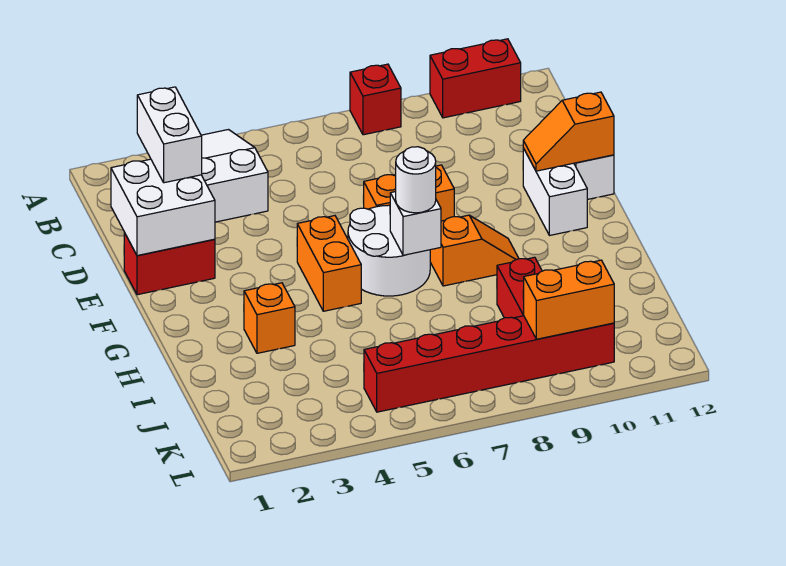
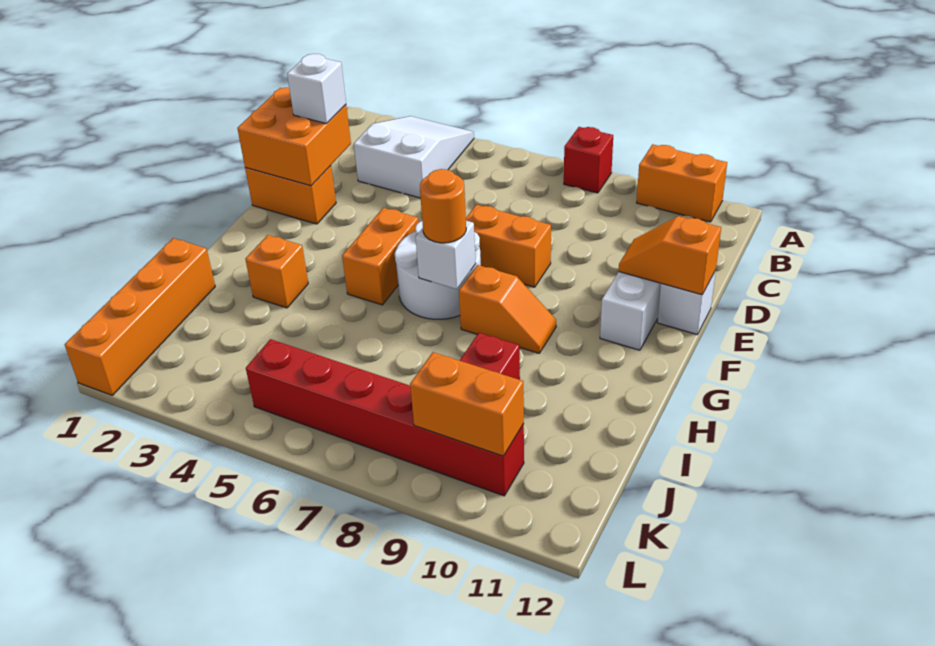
red 1x2 brick [430,39,521,118] -> orange 1x2 brick [637,144,727,222]
white 1x2 brick [137,87,202,183] -> white 1x1 brick [287,54,346,124]
white 2x2 brick [111,159,215,256] -> orange 2x2 brick [237,88,351,186]
red 1x2 brick [124,233,215,295] -> orange 1x2 brick [245,166,336,224]
white 1x1 round brick [396,147,436,213] -> orange 1x1 round brick [420,169,466,243]
none -> orange 1x4 brick [65,238,215,395]

